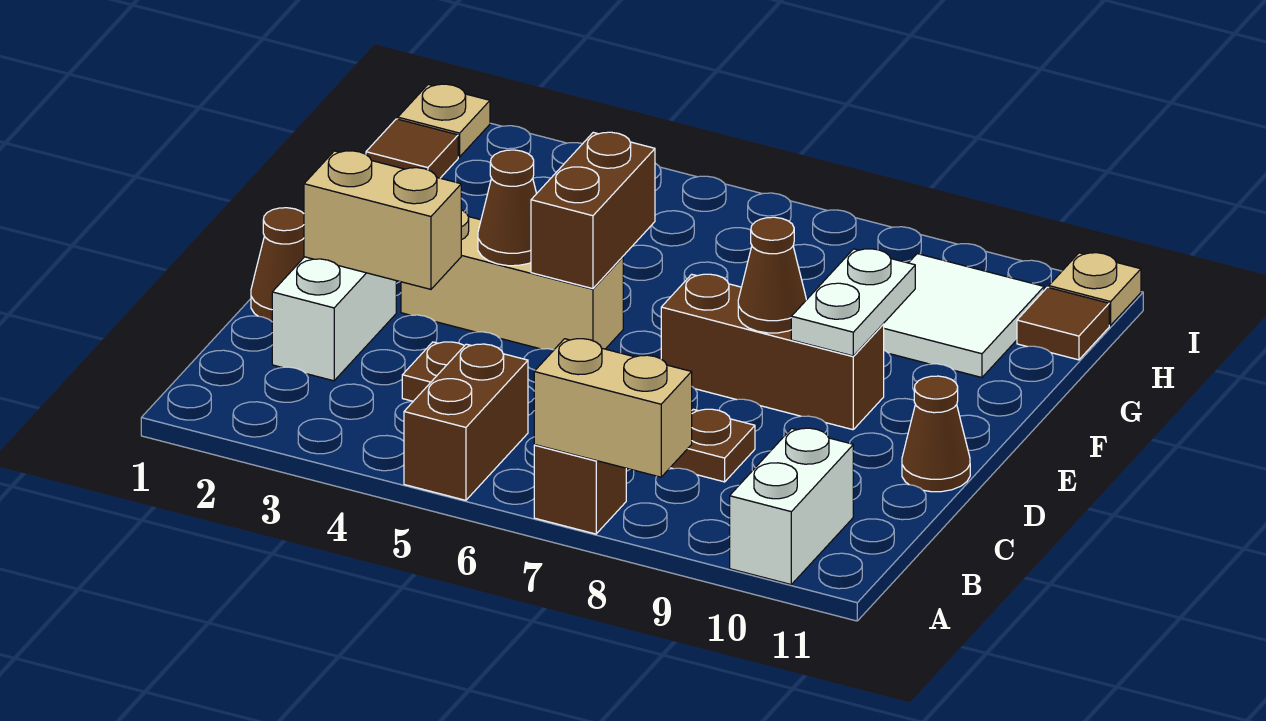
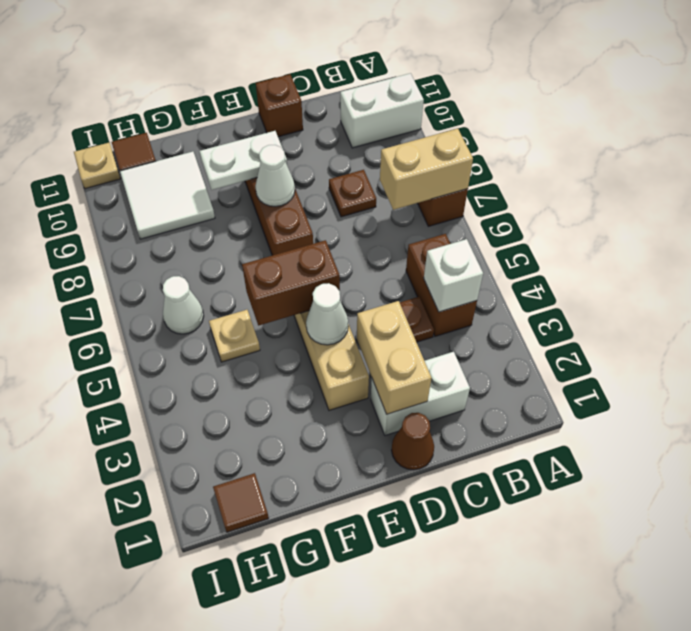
brown 1x2 brick [404,344,528,500] -> brown 1x2 brick turned to [406,234,477,336]
tan 1x2 brick [534,339,692,477] -> tan 1x2 brick turned to [380,129,473,210]
none -> white 1x1 brick [424,239,483,312]
brown 1x1 cone [902,376,970,492] -> brown 1x1 brick [256,74,303,137]
brown 1x1 cone [478,150,537,266] -> white 1x1 cone [306,283,348,345]
brown 1x1 cone [738,217,806,333] -> white 1x1 cone [255,145,295,206]
none -> white 1x1 cone [163,276,204,334]
tan 1x1 plate [398,84,490,157] -> tan 1x1 plate moved to [209,310,260,362]

